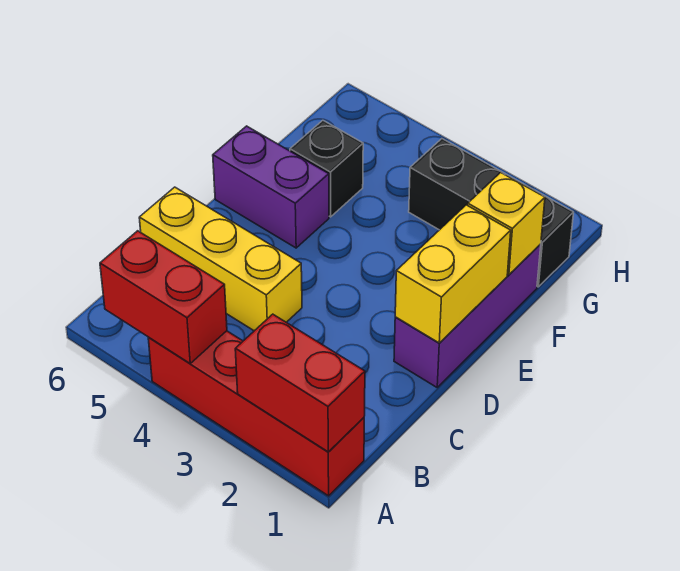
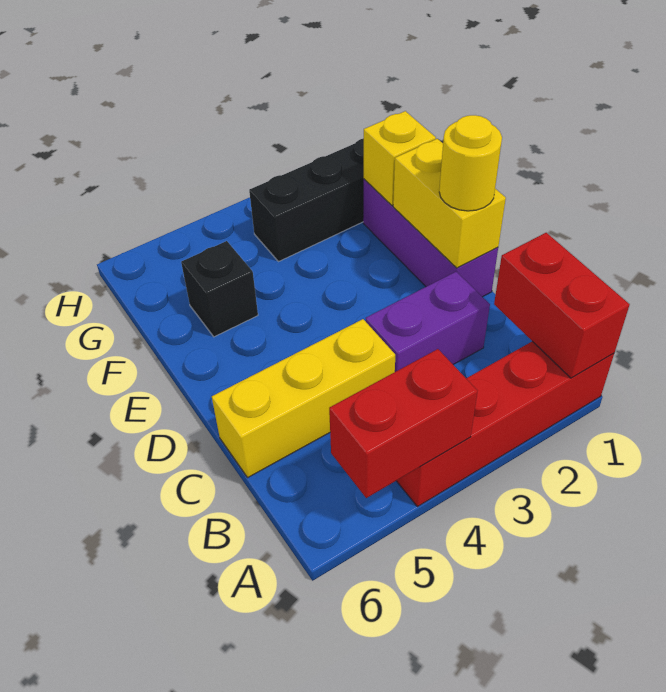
red 1x2 brick [235,314,365,452] -> red 1x2 brick turned to [494,233,630,378]
none -> yellow 1x1 round brick [439,115,502,211]
purple 1x2 brick [213,126,329,248] -> purple 1x2 brick moved to [365,272,490,372]

